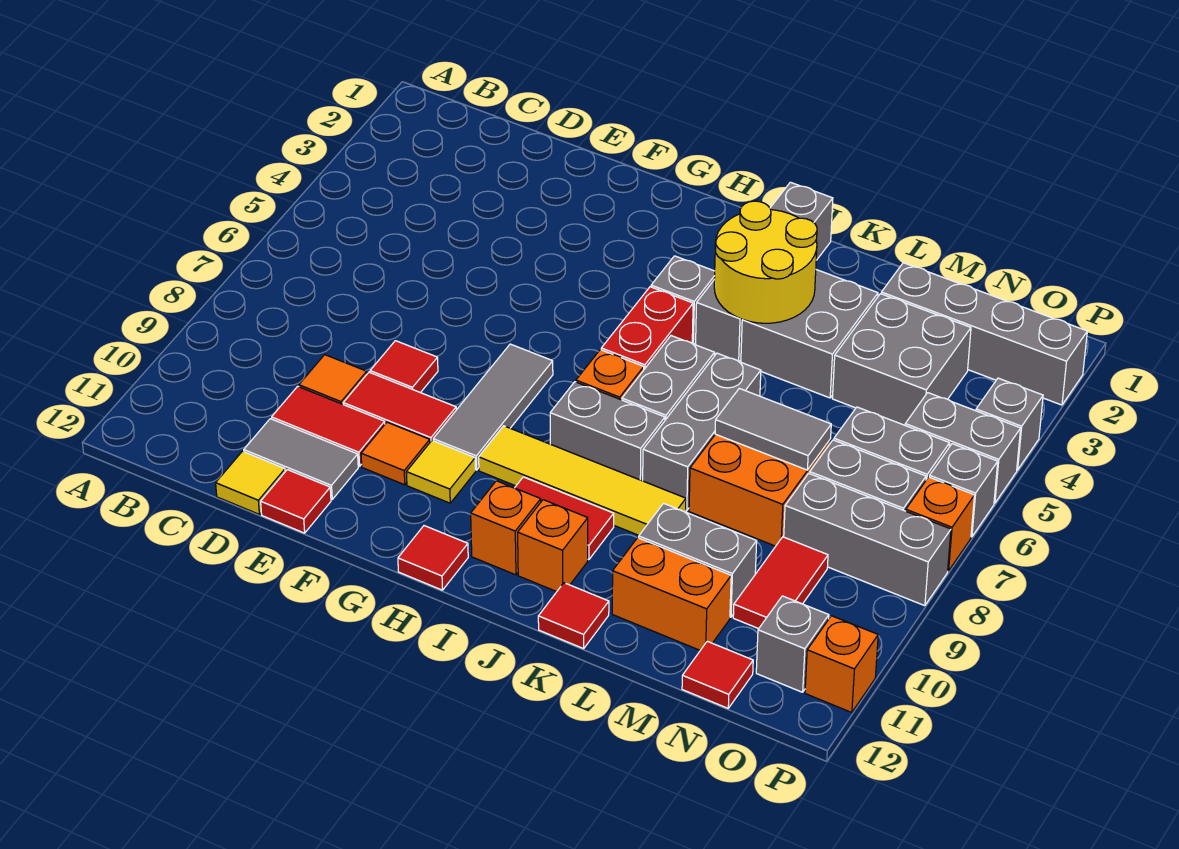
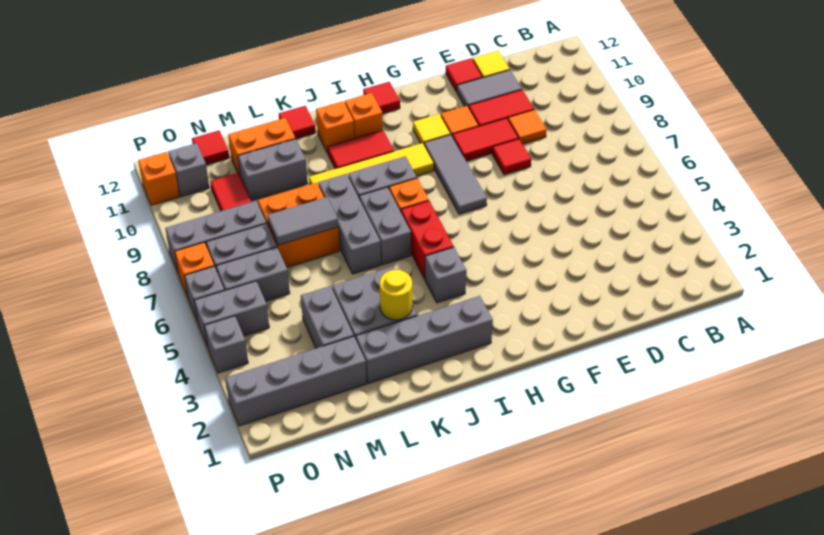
grey 1x4 brick [696,182,833,362] -> grey 1x4 brick turned to [356,296,493,384]
yellow 2x2 round brick [714,201,817,323] -> yellow 1x1 round brick [380,270,412,320]
grey 2x2 brick [832,294,971,425] -> grey 1x2 brick [301,286,354,348]

